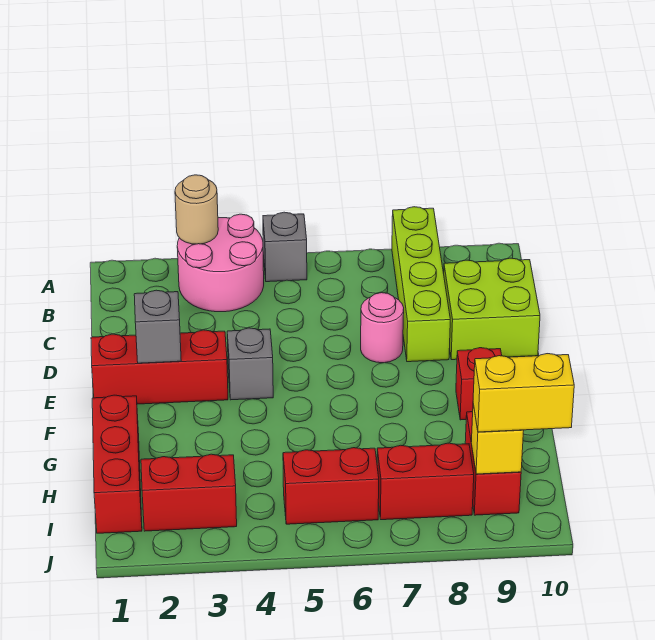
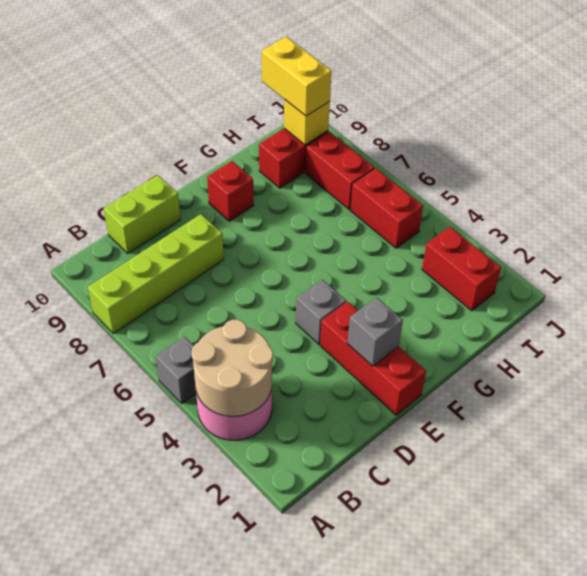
tan 1x1 round brick [175,175,218,244] -> tan 2x2 round brick [191,320,273,416]
lime 2x2 brick [444,258,540,360] -> lime 1x2 brick [104,175,181,253]
pink 1x1 round brick [361,293,404,363] -> none
red 1x3 brick [92,395,142,533] -> none

